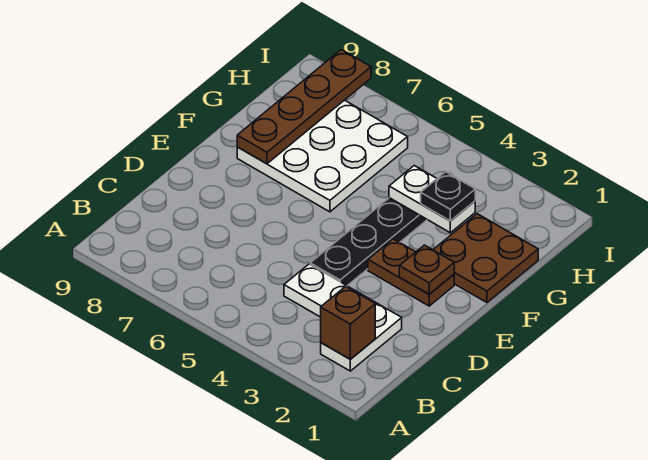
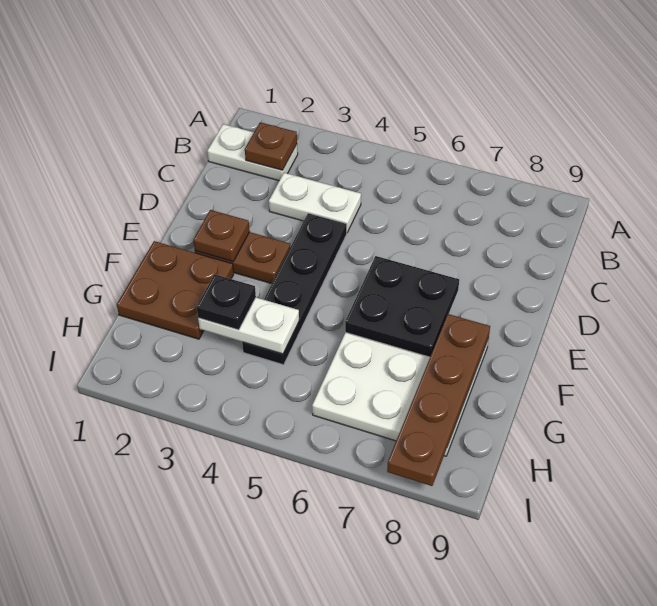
white 1x2 plate [321,301,402,371] -> white 1x2 plate turned to [207,124,298,181]
brown 1x1 brick [321,286,375,359] -> brown 1x1 plate [245,122,297,170]
none -> black 2x2 plate [345,256,459,357]

